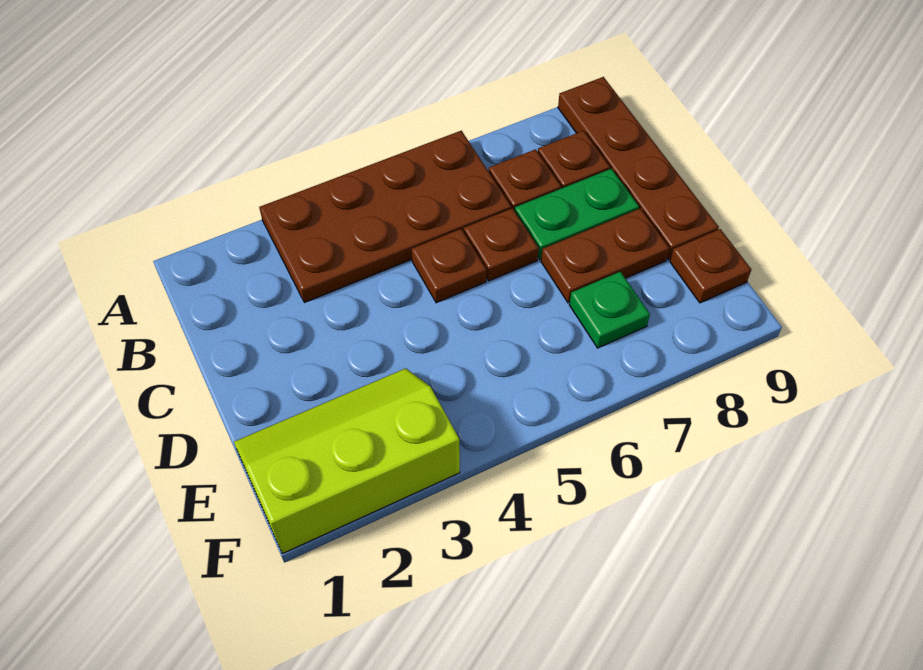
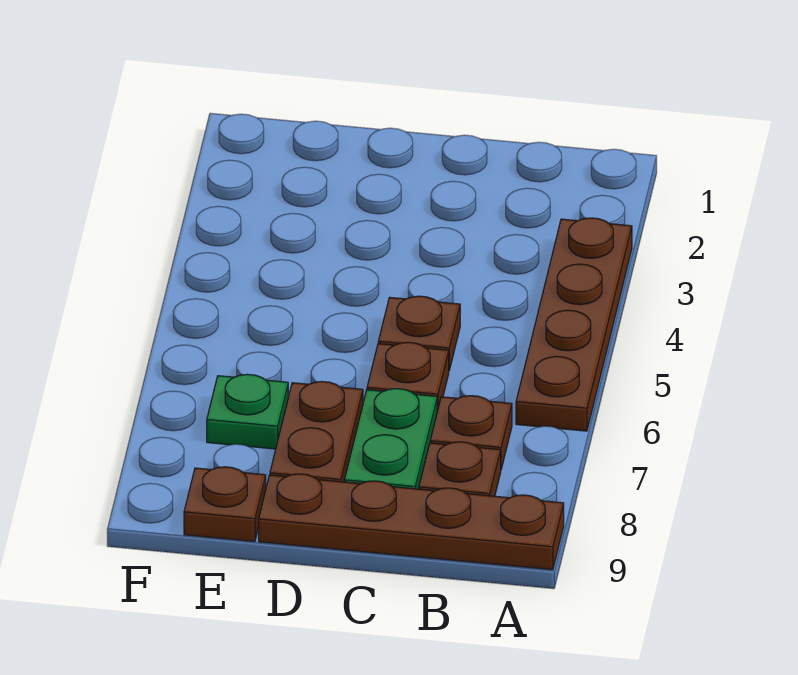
brown 2x4 plate [259,131,511,303] -> brown 1x4 plate [516,218,632,431]
lime 2x3 slope [234,368,460,554] -> none

